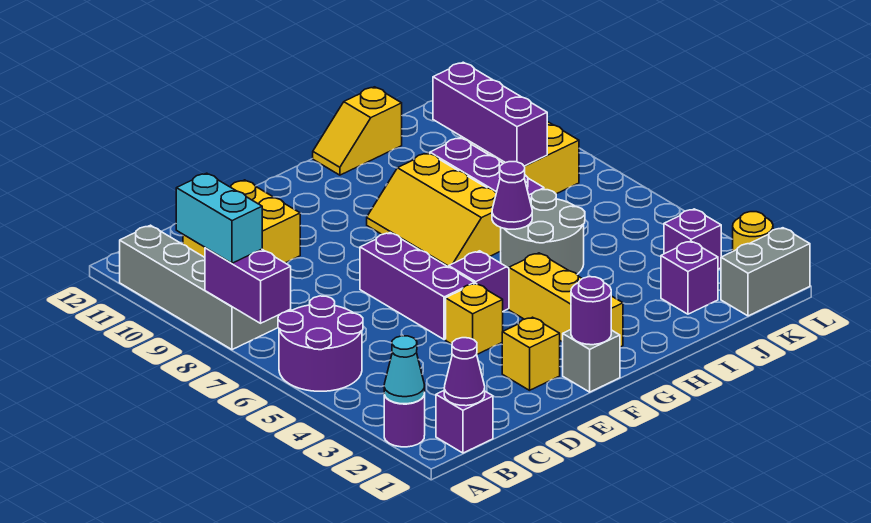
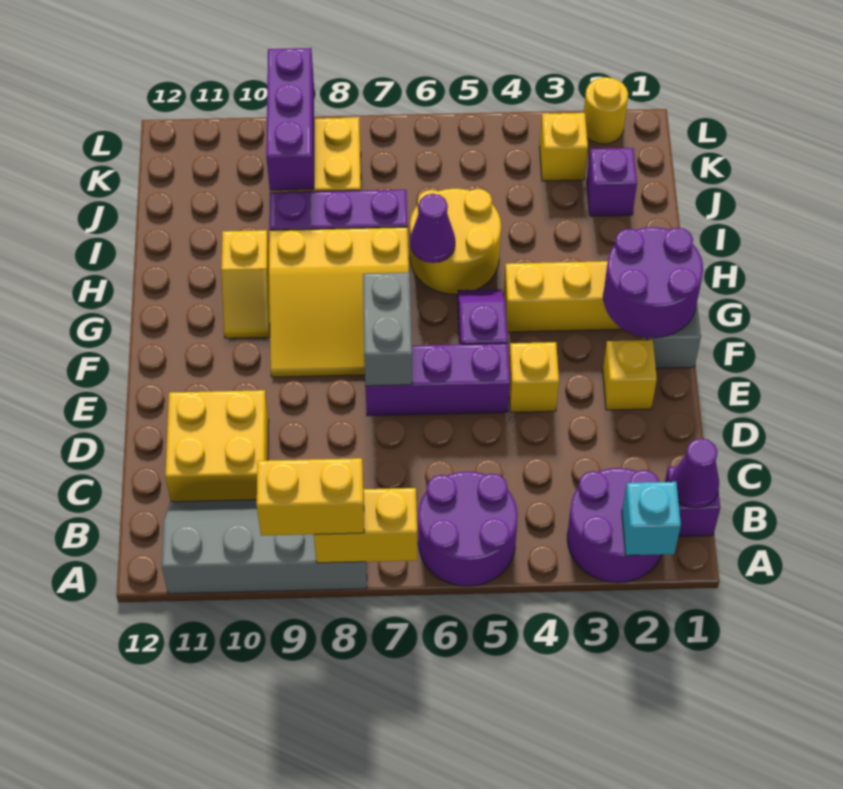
purple 1x1 round brick [384,393,425,447] -> purple 2x2 round brick [567,468,662,583]
cyan 1x1 cone [384,336,425,404] -> cyan 1x1 brick [622,482,681,555]
purple 1x2 brick [205,248,291,323] -> yellow 1x2 brick [314,488,417,563]
cyan 1x2 brick [176,173,262,263] -> yellow 1x2 brick [257,458,364,536]
purple 1x1 round brick [571,277,611,345] -> purple 2x2 round brick [603,227,703,338]
yellow 2x3 slope [367,153,501,267] -> yellow 3x3 slope [269,227,409,377]
grey 2x2 round brick [501,189,585,274] -> yellow 2x2 round brick [410,189,501,294]
yellow 1x2 slope [313,87,402,175] -> yellow 1x2 slope moved to [221,230,270,338]
purple 1x3 brick [433,62,547,166] -> purple 1x3 brick turned to [266,48,314,190]
grey 1x2 brick [721,228,810,316] -> grey 1x2 brick moved to [363,273,412,386]
purple 1x1 brick [664,209,721,269] -> yellow 1x1 brick [540,113,588,181]

